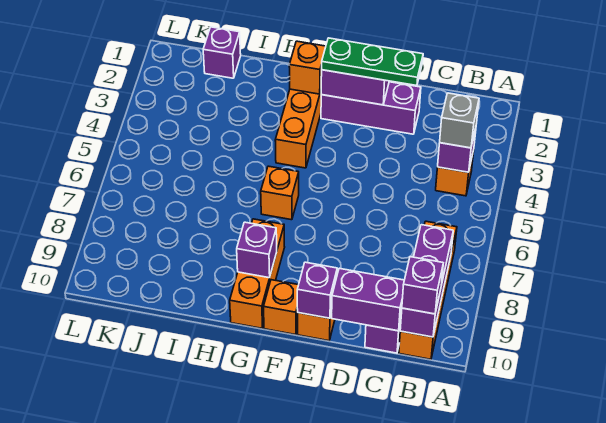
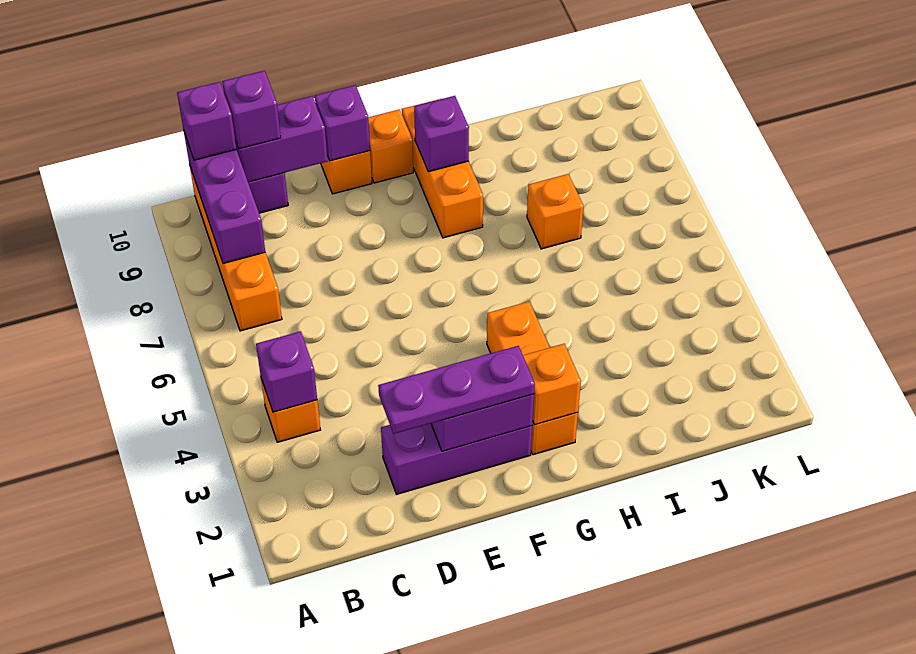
grey 1x1 brick [440,93,479,148] -> none
green 1x3 plate [322,38,423,86] -> purple 1x3 plate [378,346,535,434]
orange 1x1 brick [261,166,299,220] -> orange 1x1 brick moved to [527,174,583,249]
purple 1x1 brick [203,27,241,78] -> purple 1x1 brick moved to [222,71,281,149]

